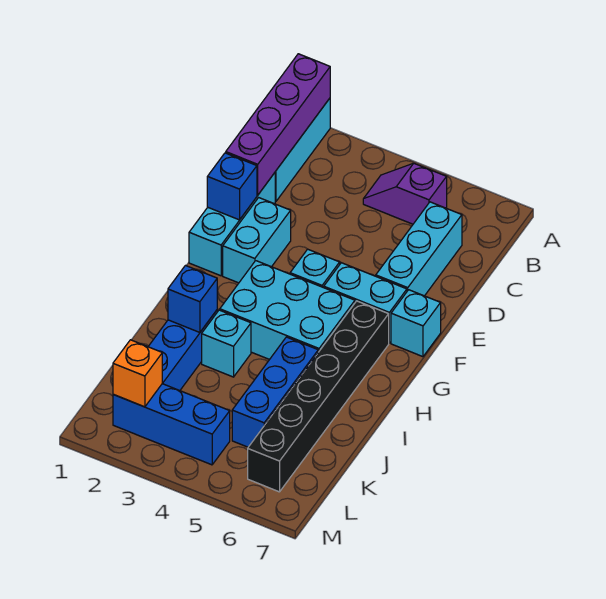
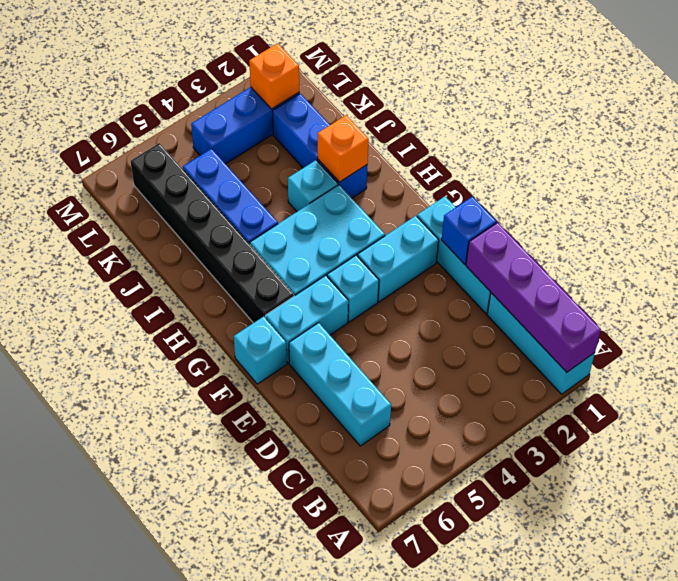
purple 1x2 slope [363,163,447,224] -> none
cyan 1x2 brick [223,198,291,283] -> cyan 1x2 brick turned to [358,216,439,302]
blue 1x1 brick [168,266,217,332] -> orange 1x1 brick [318,115,369,182]

